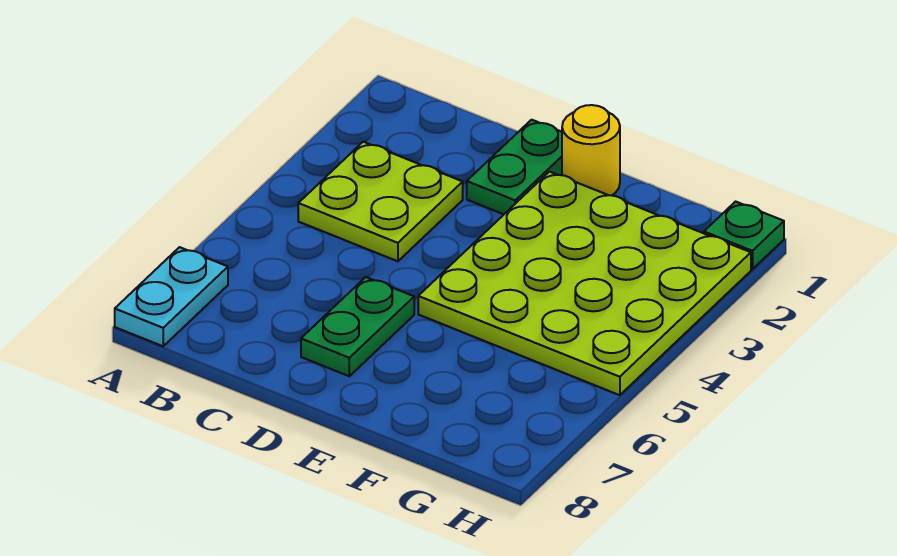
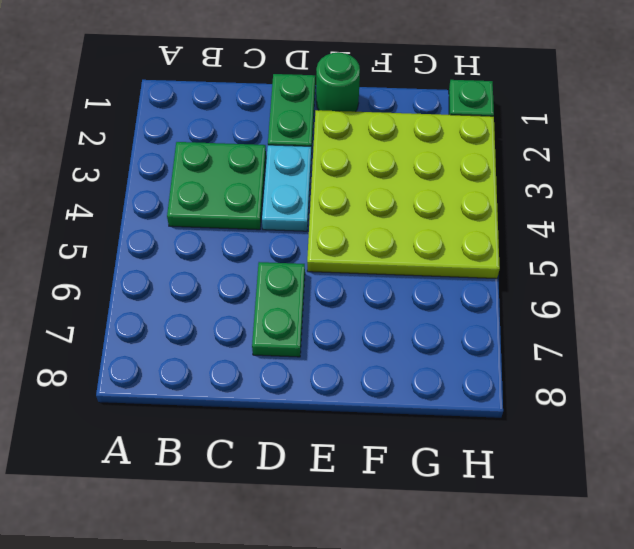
cyan 1x2 plate [115,247,228,346] -> cyan 1x2 plate moved to [262,145,311,231]
lime 2x2 plate [298,142,463,261] -> green 2x2 plate [167,142,266,230]
yellow 1x1 round brick [562,105,620,196] -> green 1x1 round brick [316,52,360,112]

